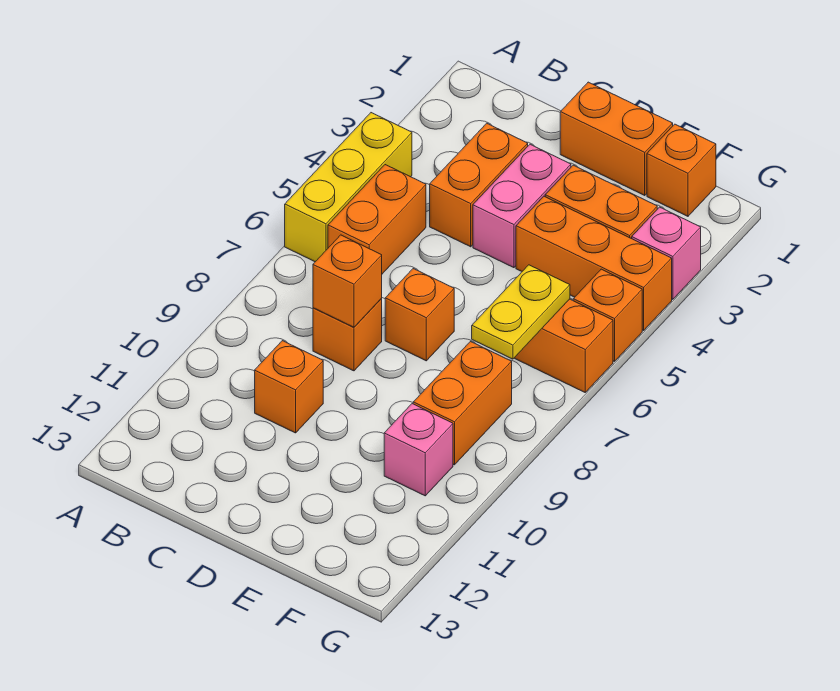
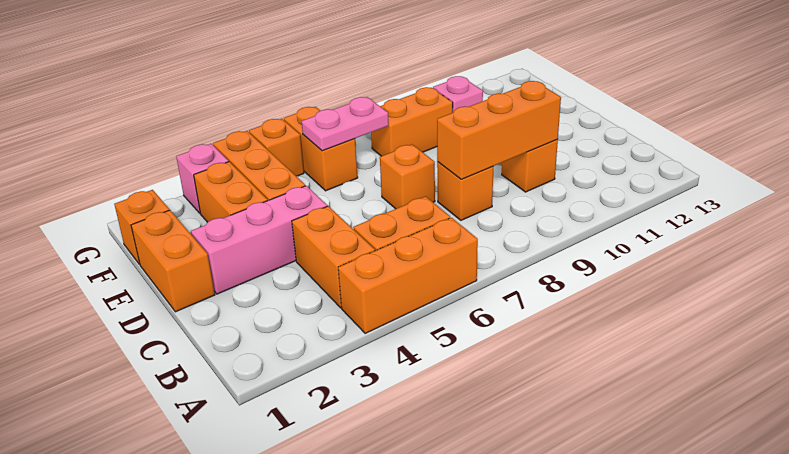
yellow 1x3 brick [285,113,412,262] -> orange 1x3 brick [338,218,478,333]
orange 1x2 brick [430,123,528,247] -> orange 1x2 brick turned to [292,206,375,308]
orange 1x1 brick [313,235,382,327] -> orange 1x3 brick [437,81,561,179]
pink 1x2 brick [473,144,571,268] -> pink 1x3 brick [191,186,327,294]
yellow 1x2 plate [472,265,570,359] -> pink 1x2 plate [302,97,389,151]

